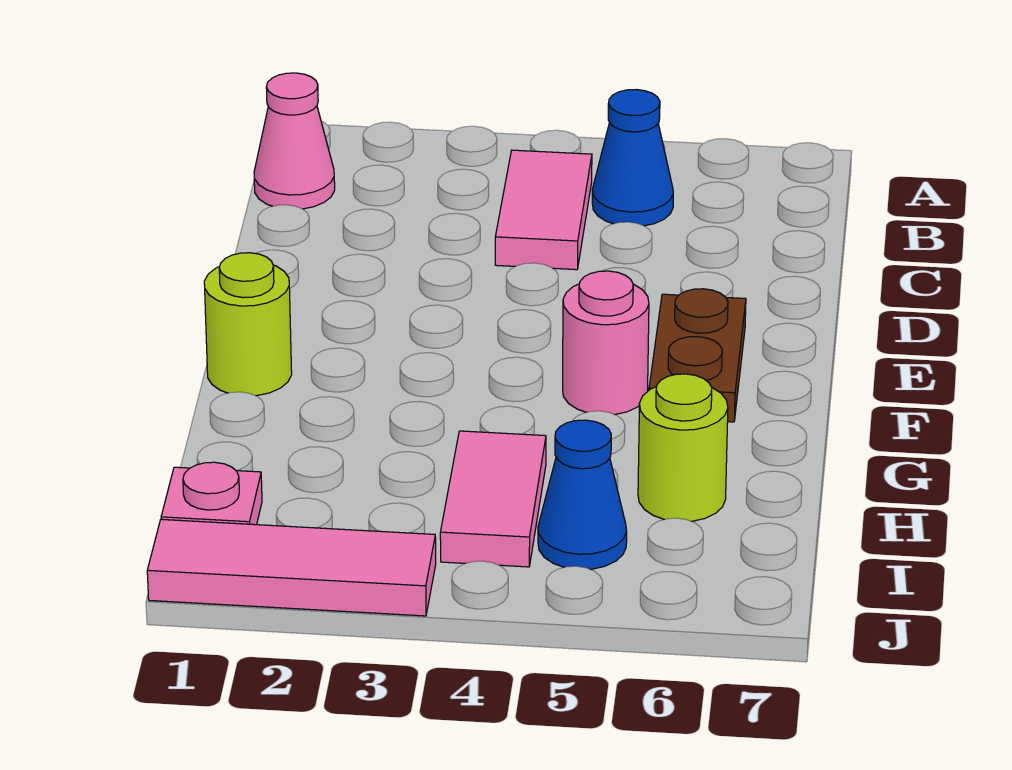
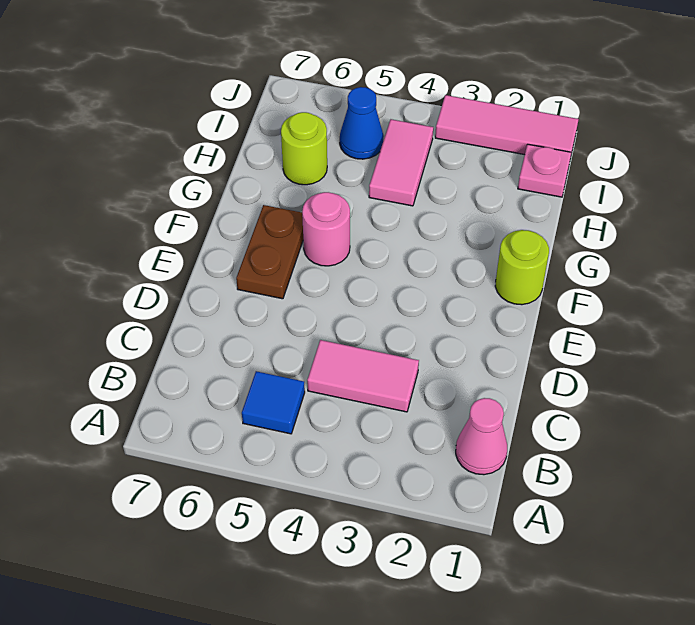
pink 1x2 tile [495,150,592,270] -> pink 1x2 tile turned to [307,340,419,412]
blue 1x1 cone [592,90,673,226] -> blue 1x1 tile [242,371,305,434]

